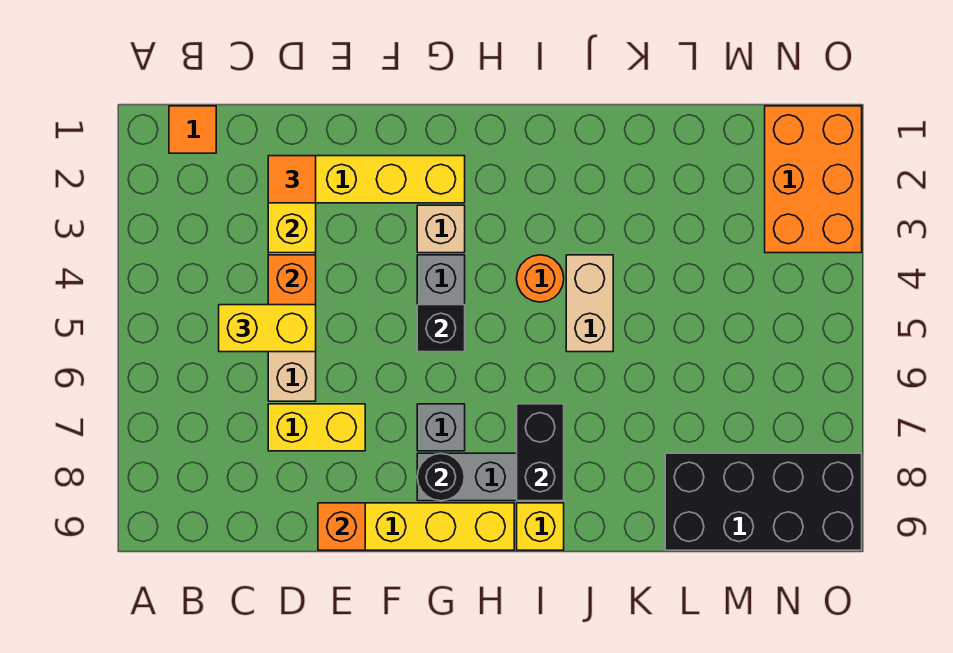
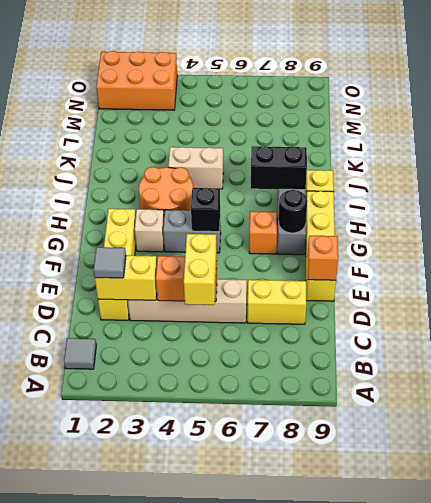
orange 1x1 tile [169,106,216,153] -> grey 1x1 tile [64,338,96,369]
orange 1x1 tile [268,156,316,203] -> grey 1x1 tile [94,247,126,278]
yellow 1x2 brick [268,404,365,451] -> yellow 1x2 brick turned to [247,280,306,324]
grey 1x1 brick [417,404,465,451] -> orange 1x1 brick [249,211,277,254]
orange 1x1 round brick [517,255,564,302] -> orange 2x2 round brick [139,167,193,214]
black 2x4 brick [665,453,862,550] -> none

